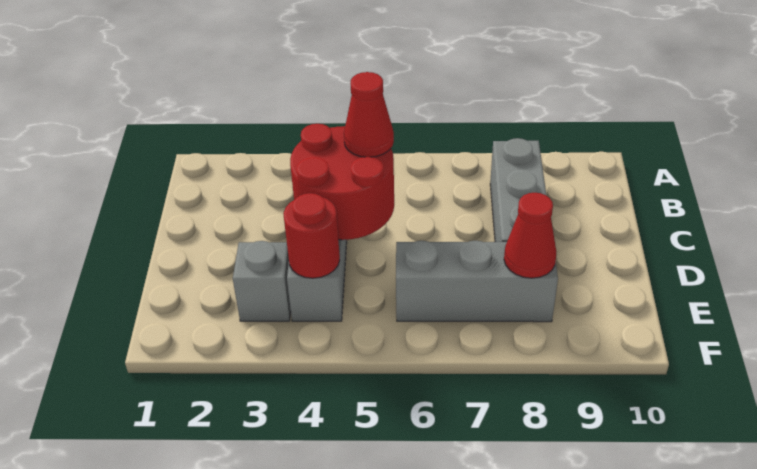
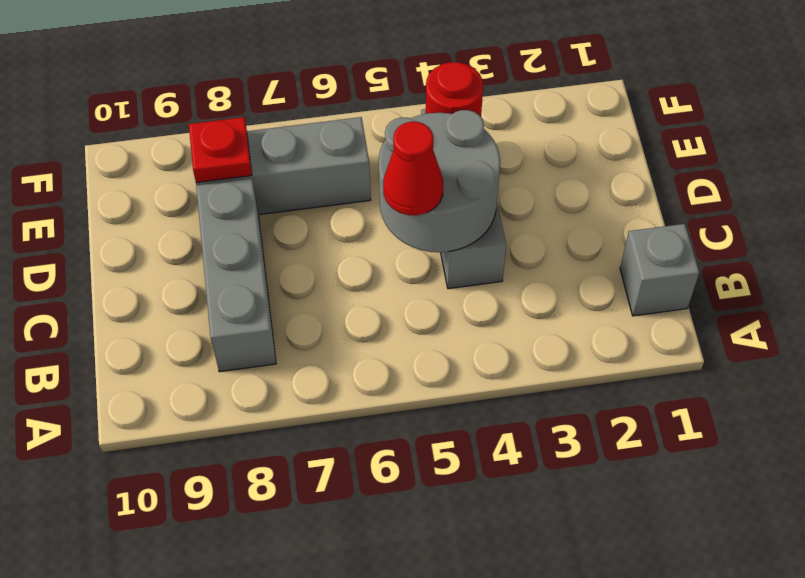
red 2x2 round brick [290,124,394,240] -> grey 2x2 round brick [378,110,500,252]
grey 1x1 brick [233,241,291,321] -> grey 1x1 brick moved to [620,224,699,316]
red 1x1 cone [504,193,556,278] -> red 1x1 plate [189,117,252,183]

